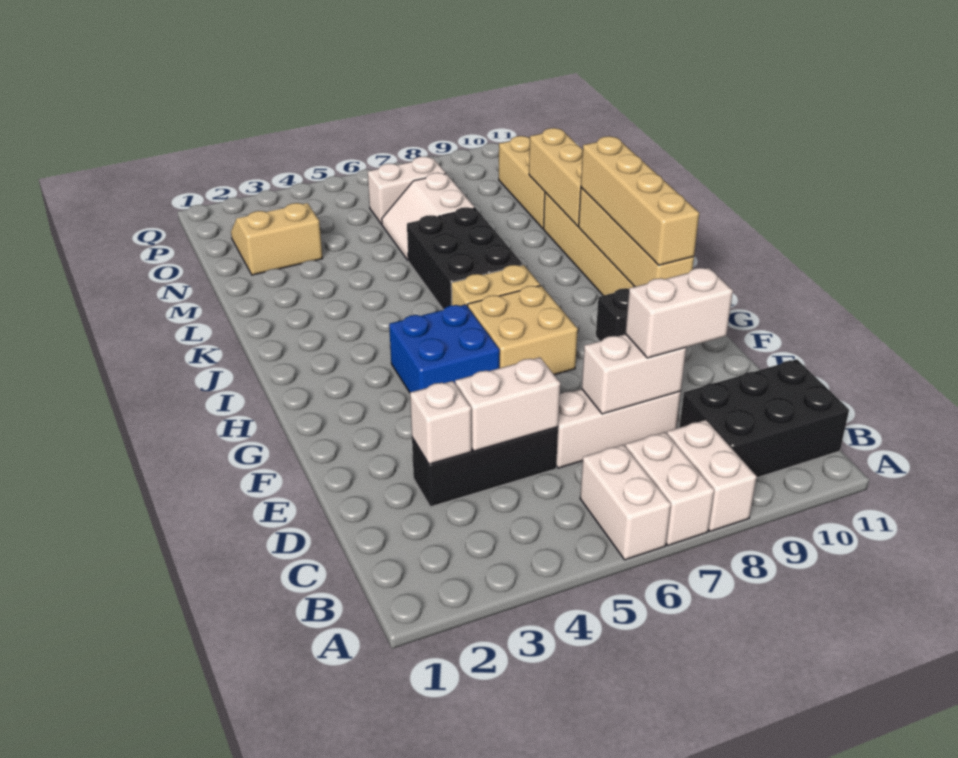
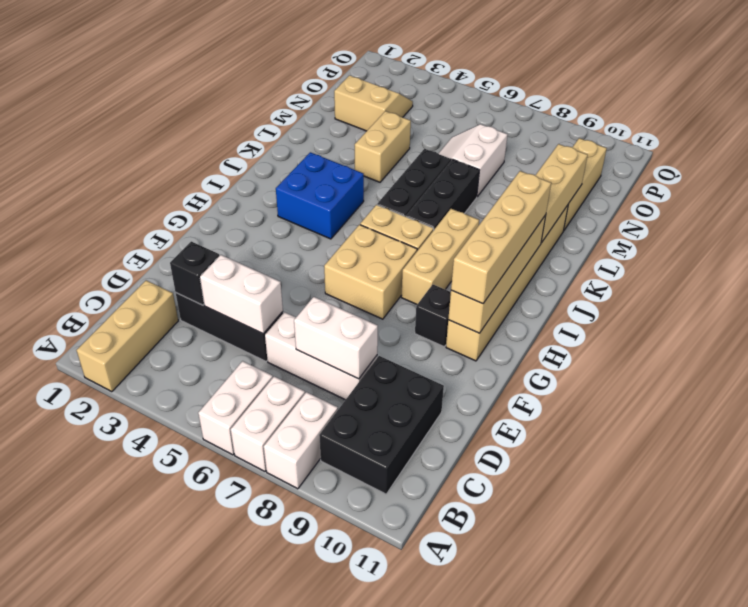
none -> tan 1x3 brick [77,280,178,392]
black 2x3 brick [680,359,849,478] -> black 2x3 brick turned to [319,356,444,494]
white 1x1 brick [410,381,472,464] -> black 1x1 brick [170,241,219,305]
white 1x2 brick [626,268,733,358] -> none
blue 2x2 brick [389,304,500,392] -> blue 2x2 brick moved to [276,152,364,239]
none -> tan 1x3 brick [401,209,479,304]
none -> tan 1x2 brick [355,111,411,182]
white 1x2 brick [368,156,446,224] -> none

